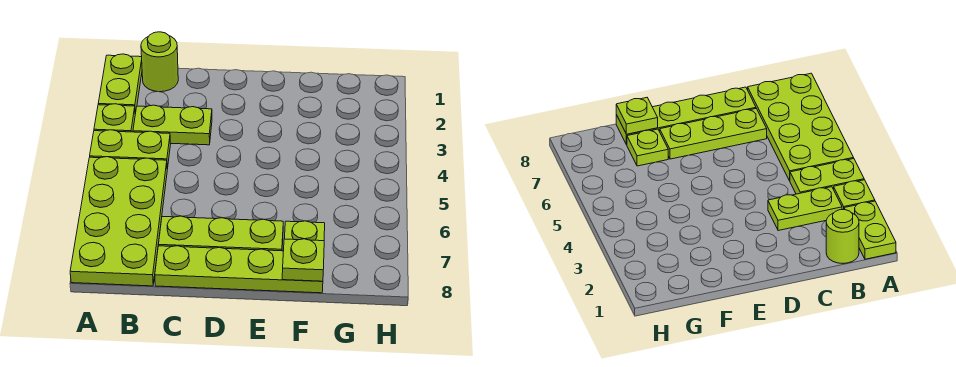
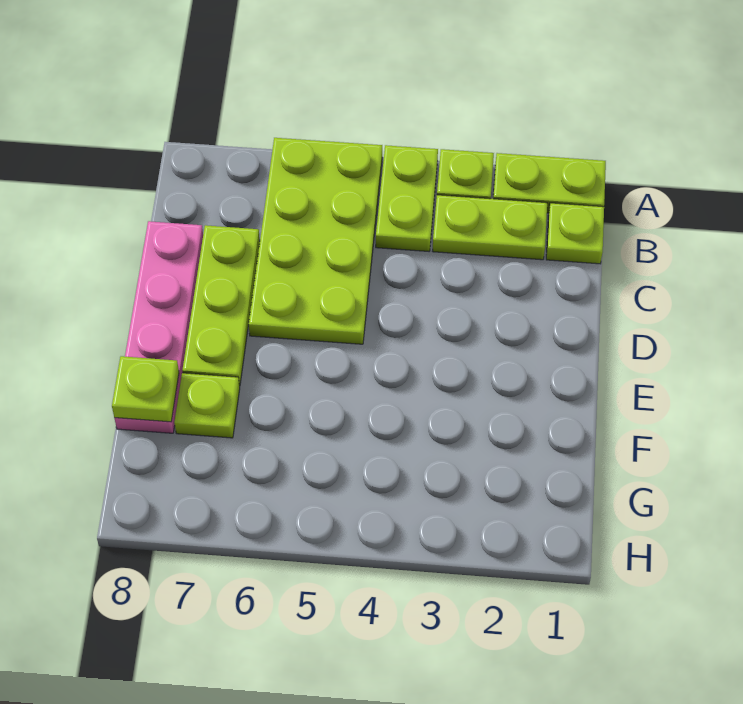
lime 2x4 plate [70,157,167,286] -> lime 2x4 plate turned to [249,138,382,344]
lime 1x1 round brick [141,32,178,92] -> lime 1x1 plate [546,203,604,264]
lime 1x2 plate [133,105,212,145] -> lime 1x2 plate turned to [433,195,547,260]
lime 1x4 plate [155,246,323,293] -> pink 1x4 plate [115,221,203,433]

